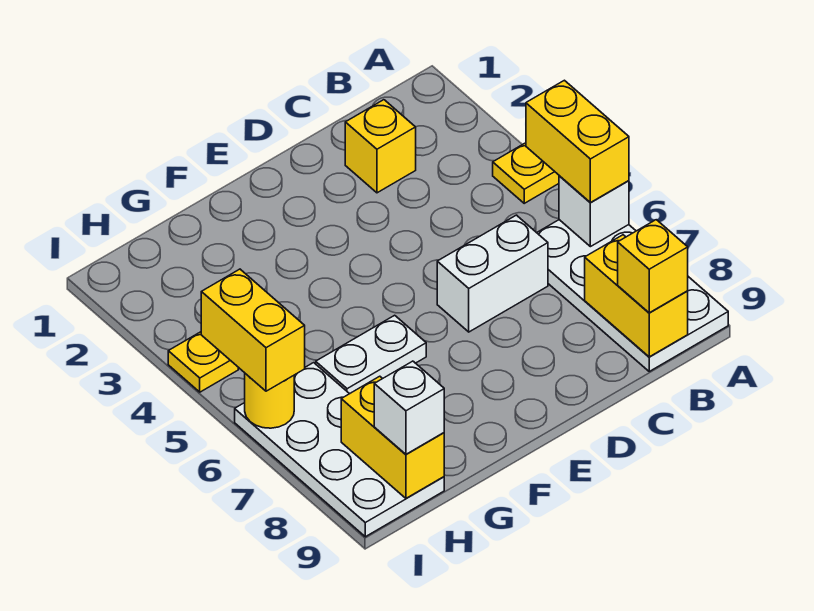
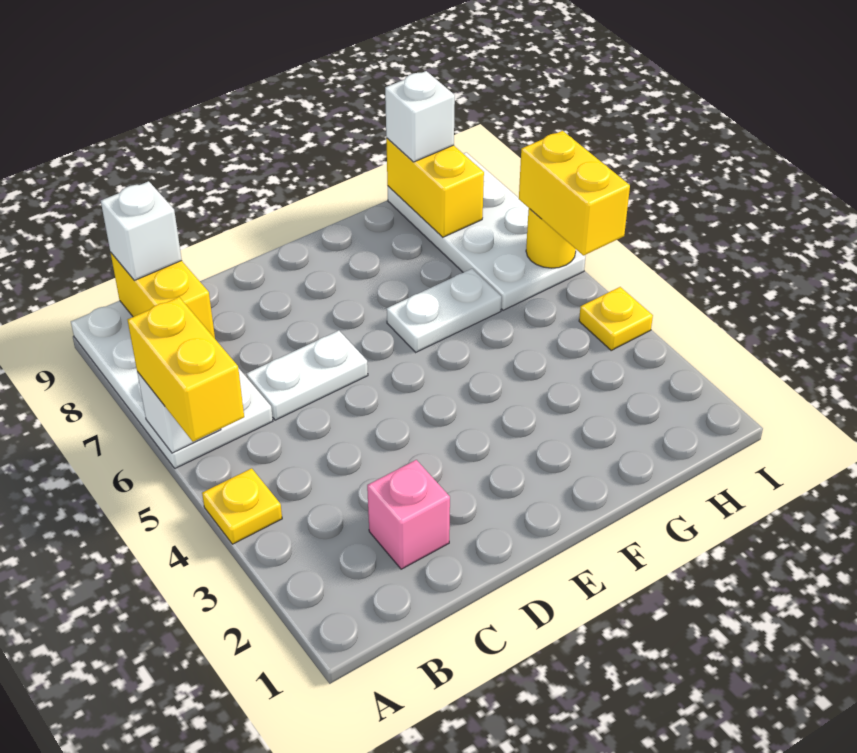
yellow 1x1 brick [618,220,688,313] -> white 1x1 brick [101,181,182,280]
yellow 1x1 brick [345,100,416,193] -> pink 1x1 brick [367,460,450,569]
white 1x2 brick [437,215,548,332] -> white 1x2 plate [247,331,368,420]

